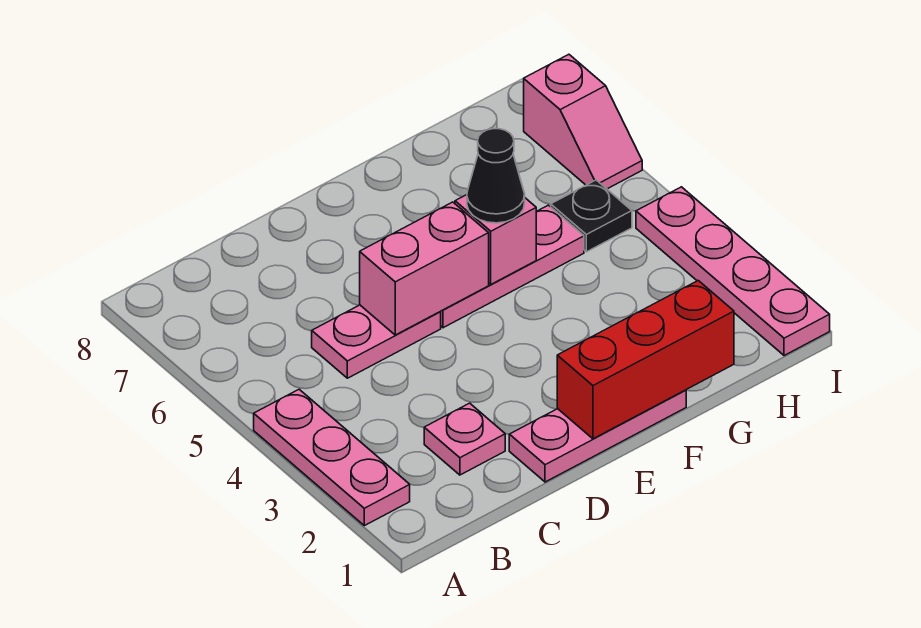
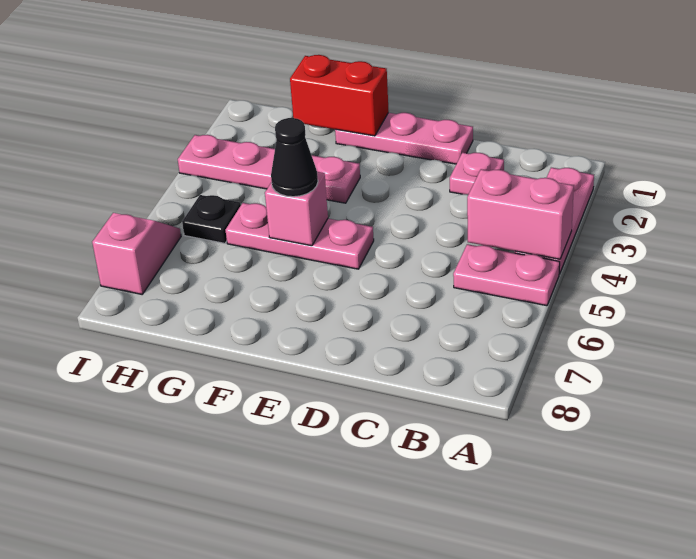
pink 1x2 plate [312,305,441,378] -> pink 1x2 plate moved to [453,244,560,306]
pink 1x2 brick [360,202,489,335] -> pink 1x2 brick moved to [467,169,574,259]
red 1x3 brick [557,281,734,439] -> red 1x2 brick [290,55,389,136]
pink 1x4 plate [636,187,830,356] -> pink 1x4 plate turned to [178,135,360,203]

